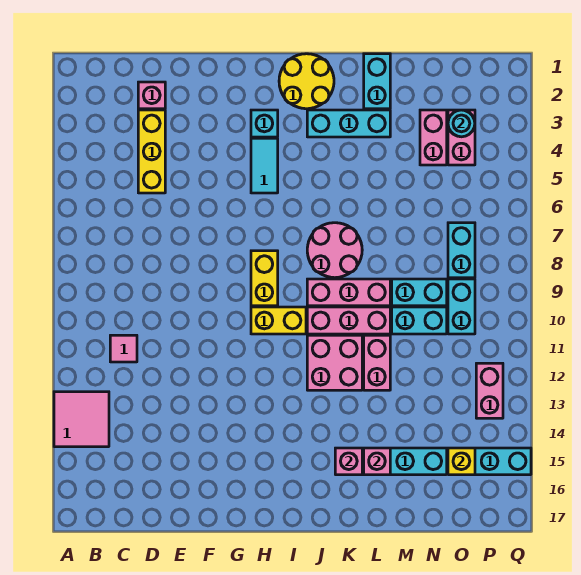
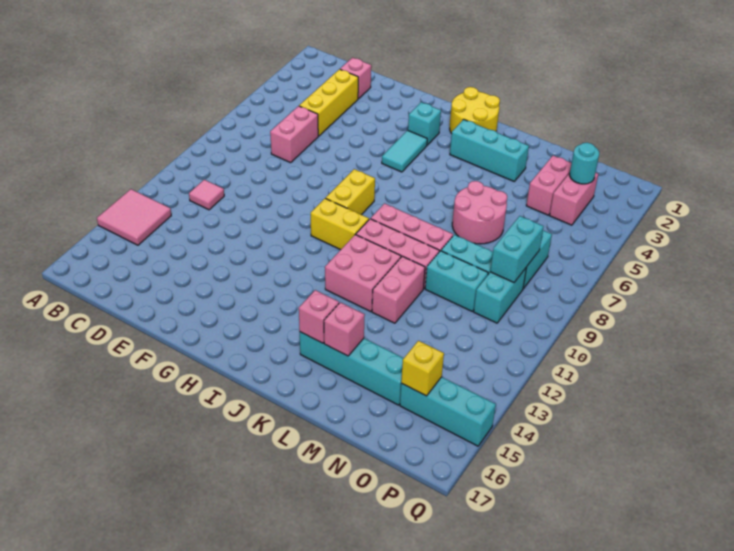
pink 2x2 round brick [307,223,362,278] -> pink 2x2 round brick moved to [452,181,507,244]
cyan 1x2 brick [364,54,390,109] -> cyan 1x2 brick moved to [490,216,544,282]
pink 1x2 brick [476,363,503,418] -> pink 1x2 brick moved to [270,106,318,163]

